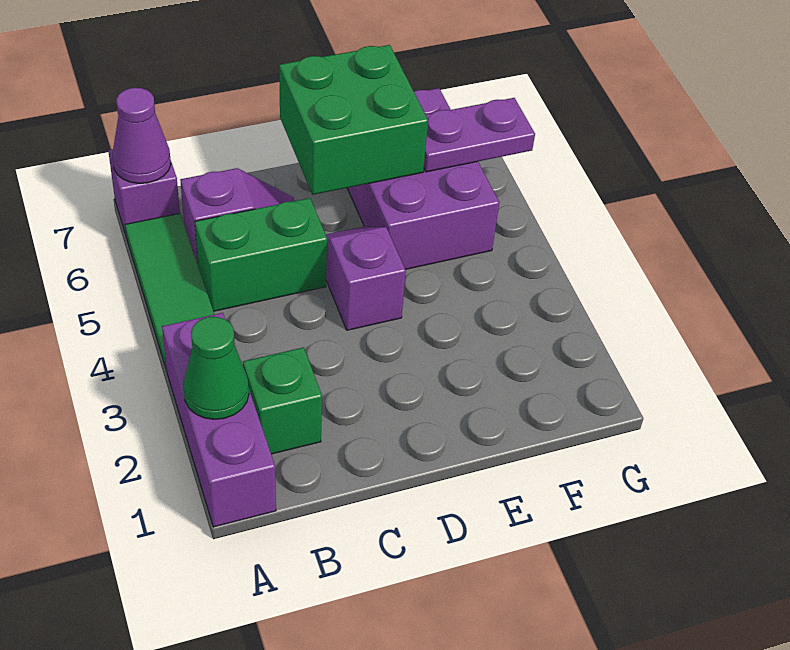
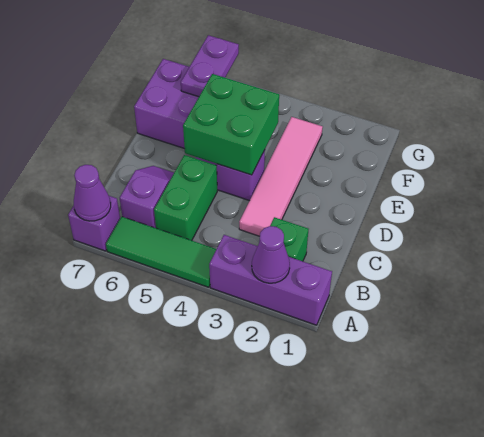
green 1x1 cone [183,317,249,419] -> purple 1x1 cone [252,226,290,283]
none -> pink 1x4 tile [239,117,323,236]
green 2x2 brick [279,45,428,195] -> green 2x2 brick moved to [183,74,279,175]

